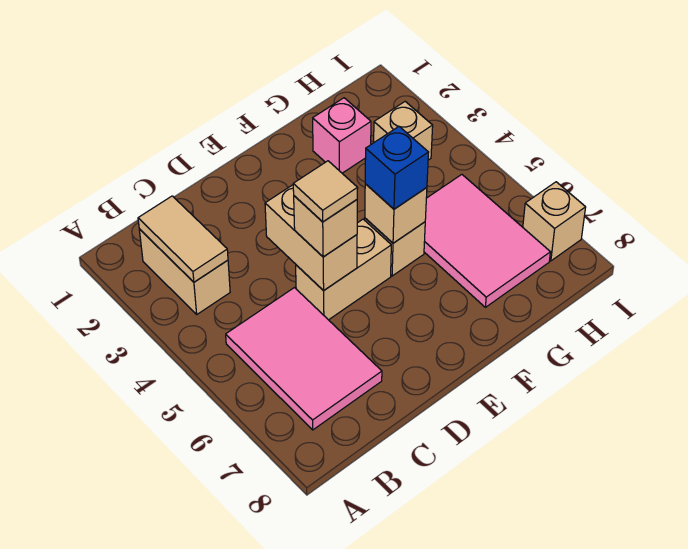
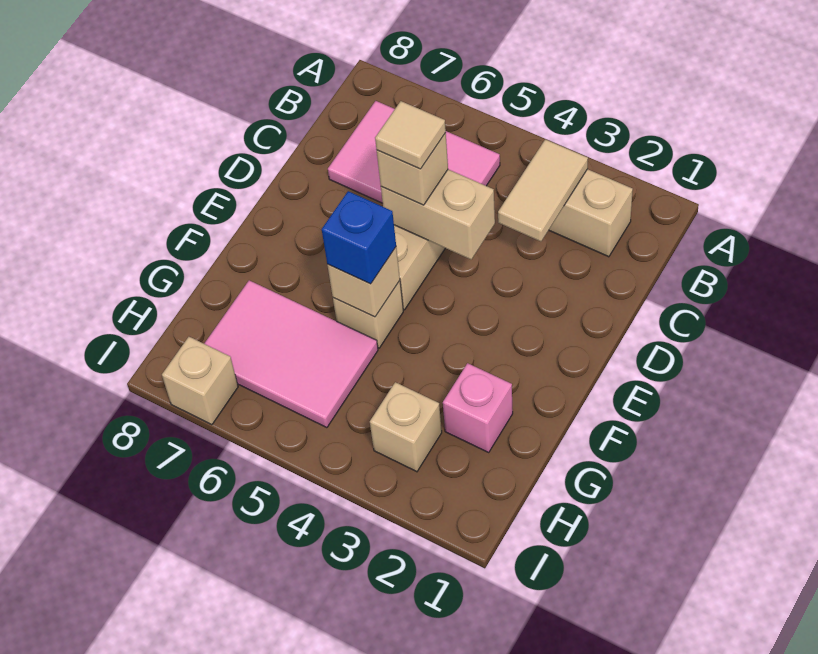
tan 1x2 tile [138,196,228,282] -> tan 1x2 tile turned to [498,139,588,241]

